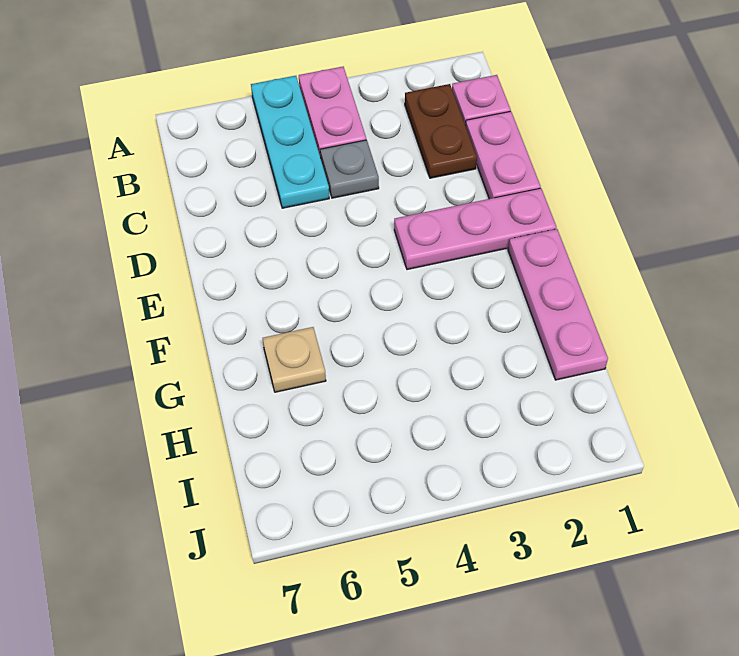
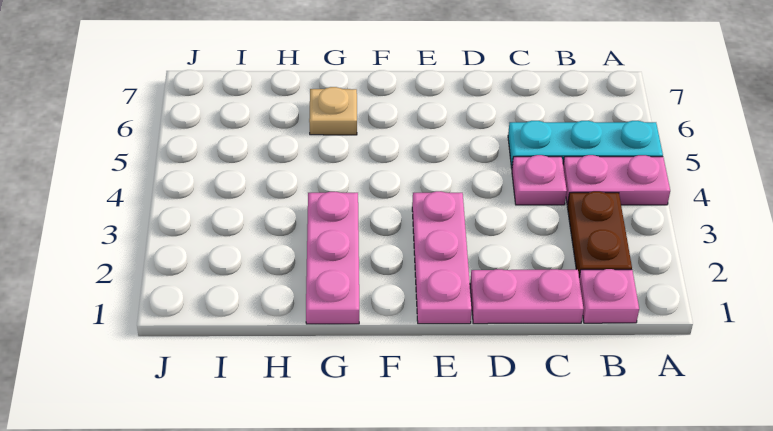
brown 1x2 plate [405,84,477,178] -> brown 1x2 plate turned to [567,191,632,276]
grey 1x1 plate [320,140,379,198] -> pink 1x1 plate [512,155,567,205]
pink 1x3 plate [508,229,608,380] -> pink 1x3 plate turned to [306,192,359,324]

